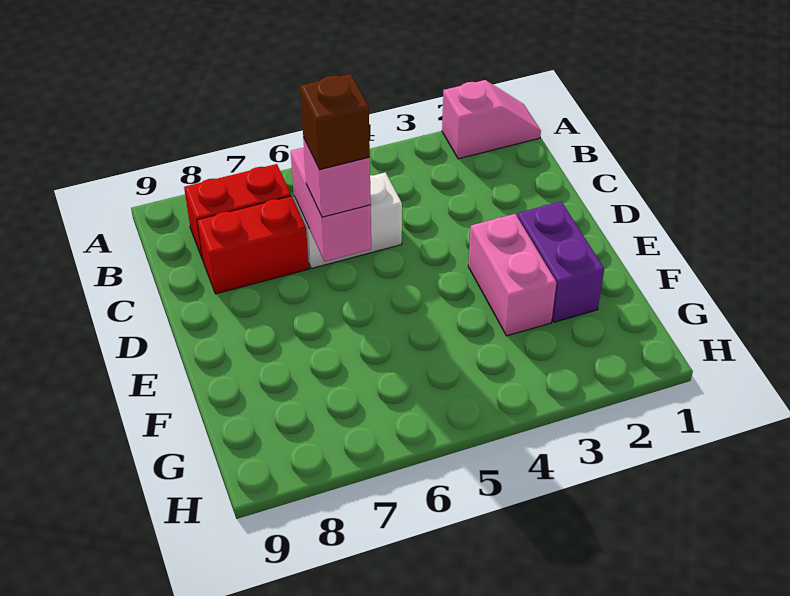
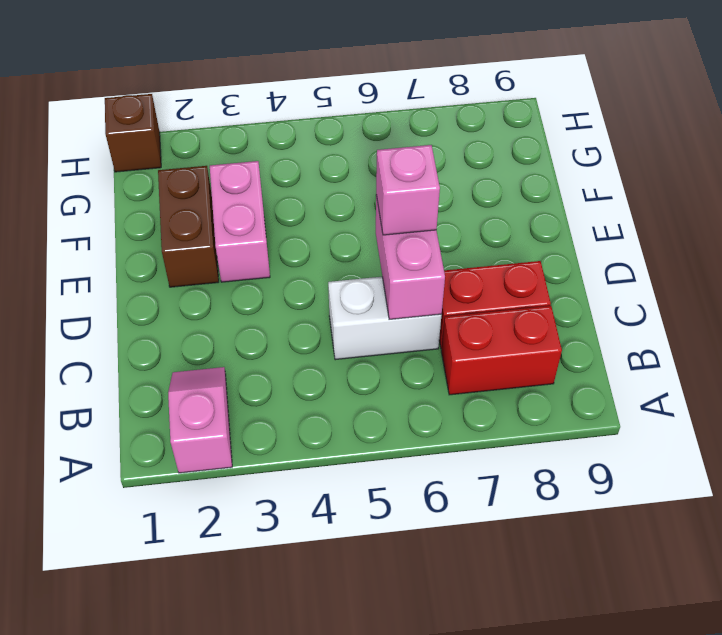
pink 1x2 slope [442,80,541,159] -> pink 1x2 slope turned to [168,367,232,473]
brown 1x1 brick [300,74,370,170] -> brown 1x1 brick moved to [105,94,161,172]
purple 1x2 brick [517,202,604,322] -> brown 1x2 brick [158,166,219,287]

